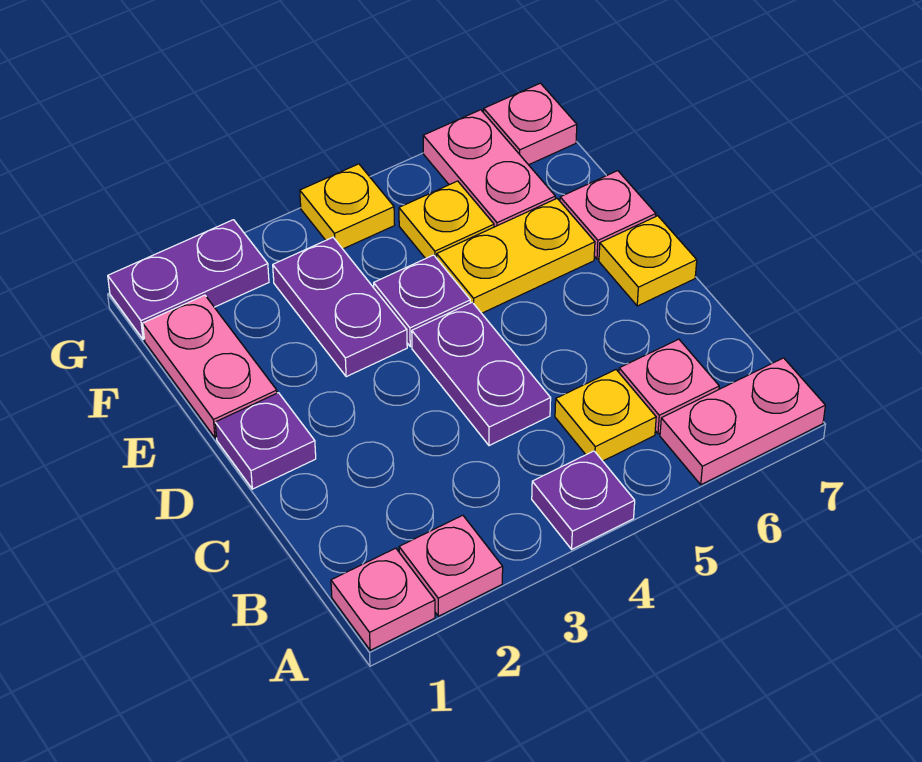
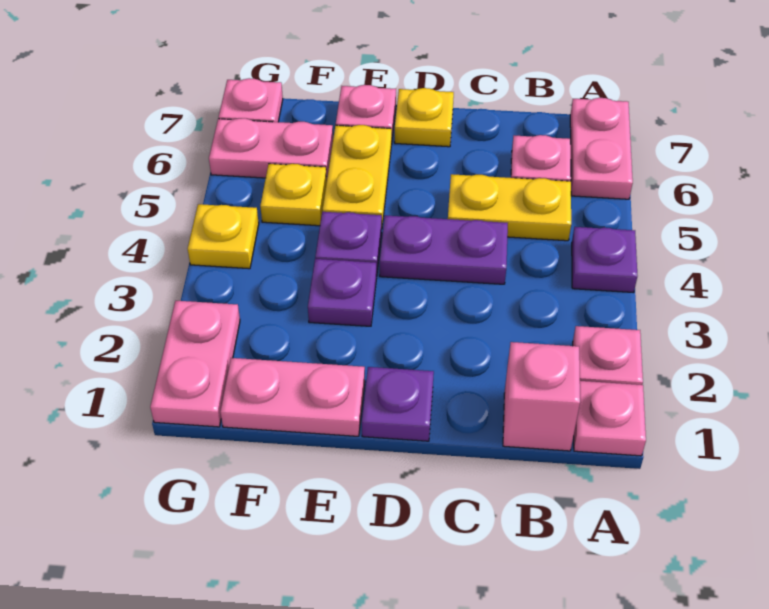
none -> pink 1x1 brick [503,342,580,451]
yellow 1x1 plate [555,370,656,461] -> yellow 1x2 plate [448,174,571,241]
purple 1x2 plate [273,237,407,377] -> purple 1x1 plate [308,259,377,326]
purple 1x2 plate [108,220,269,339] -> pink 1x2 plate [150,301,240,427]

